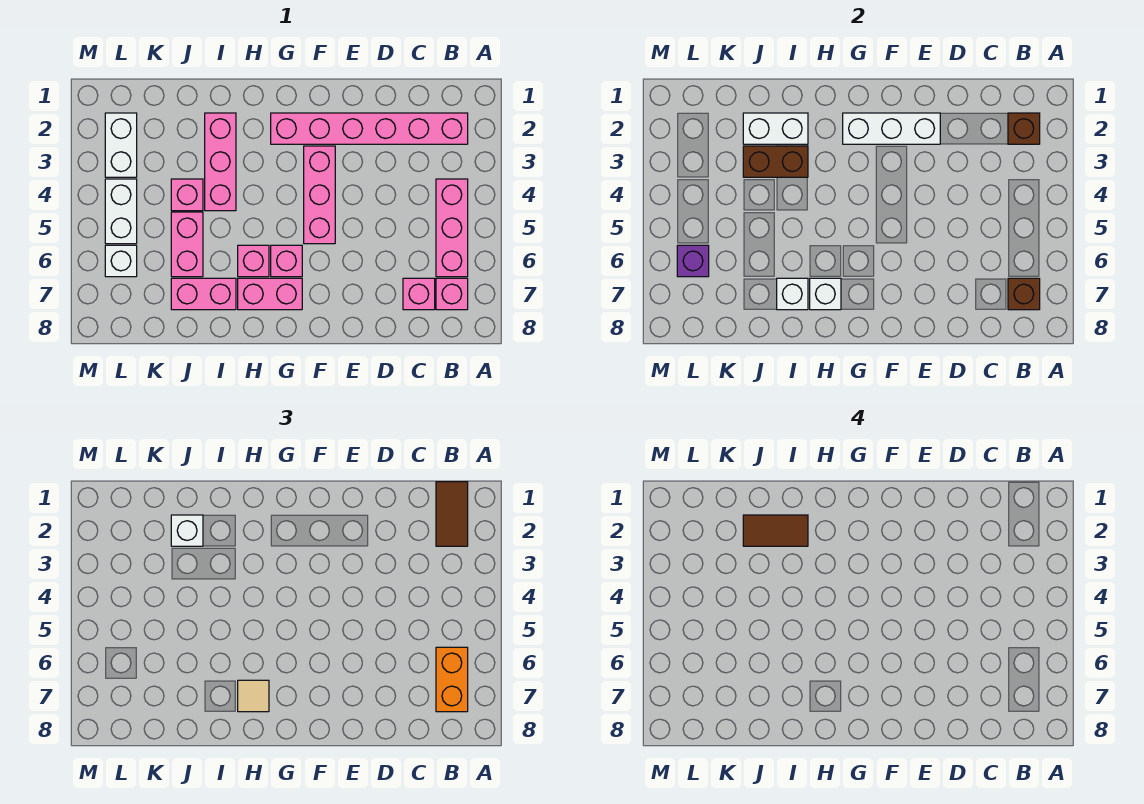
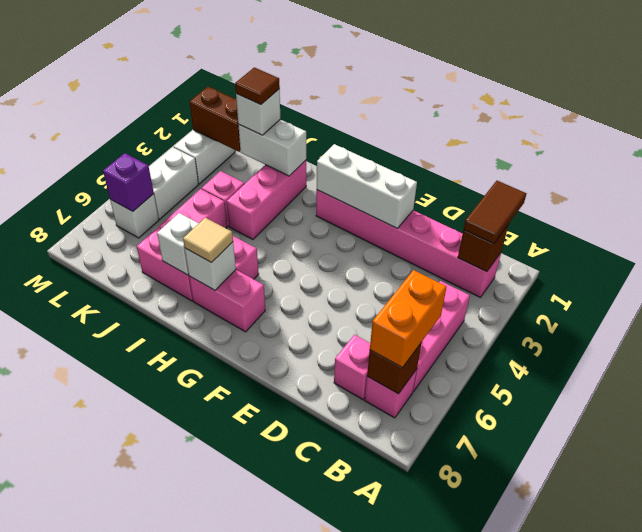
pink 1x3 brick [304,146,335,244] -> none
pink 1x1 brick [271,245,302,277] -> none
brown 1x2 tile [743,515,808,546] -> brown 1x1 tile [235,67,280,105]
brown 1x2 brick [743,146,808,177] -> brown 1x2 brick moved to [190,87,240,152]

